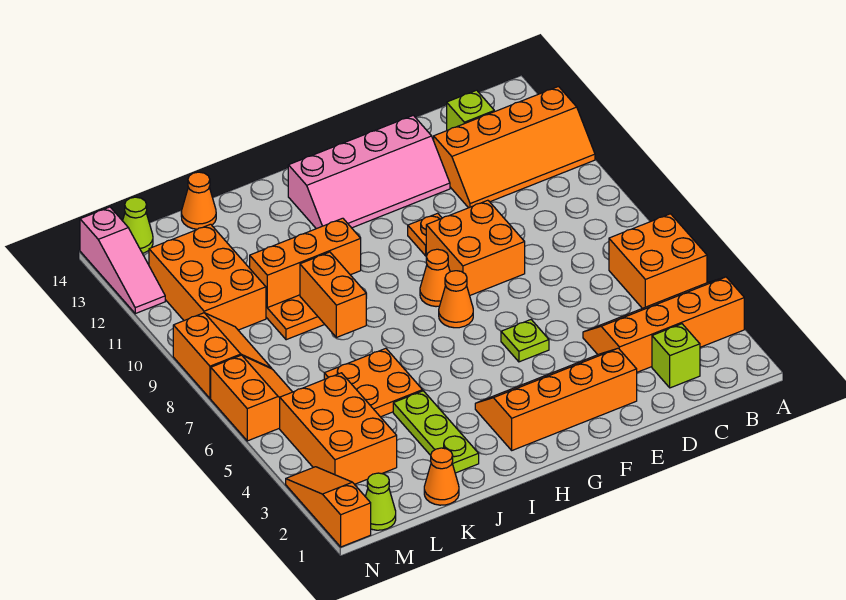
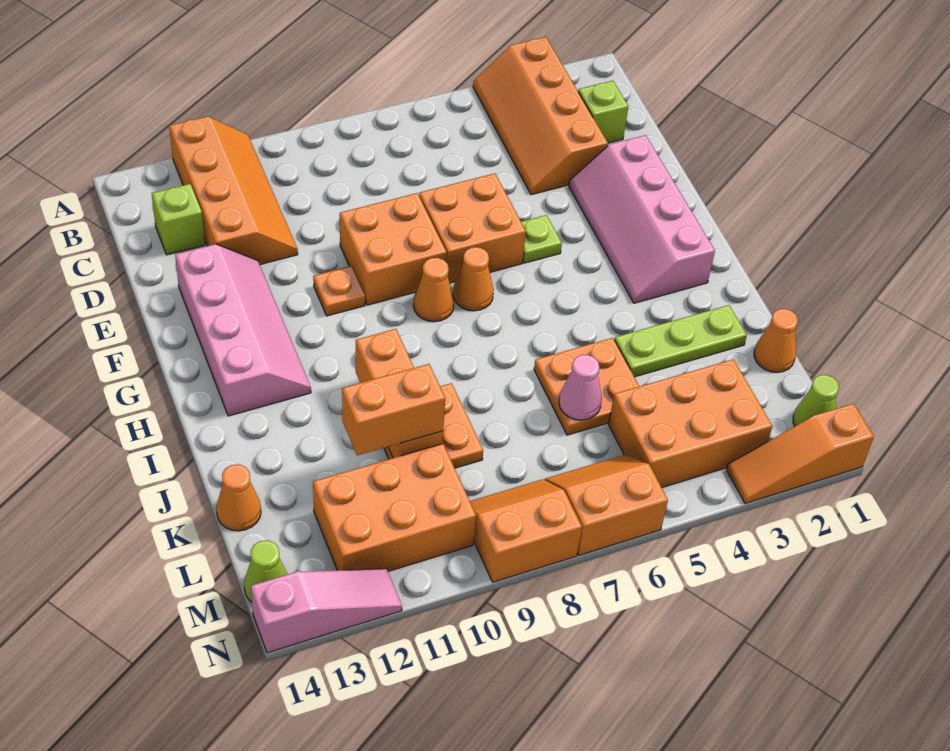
orange 2x2 brick [609,214,707,308] -> orange 2x2 brick moved to [419,173,526,283]
orange 2x4 slope [475,348,637,450] -> pink 2x4 slope [569,135,715,303]
orange 1x2 brick [300,252,366,337] -> orange 1x2 brick moved to [342,364,445,455]
none -> pink 1x1 cone [559,355,602,420]

